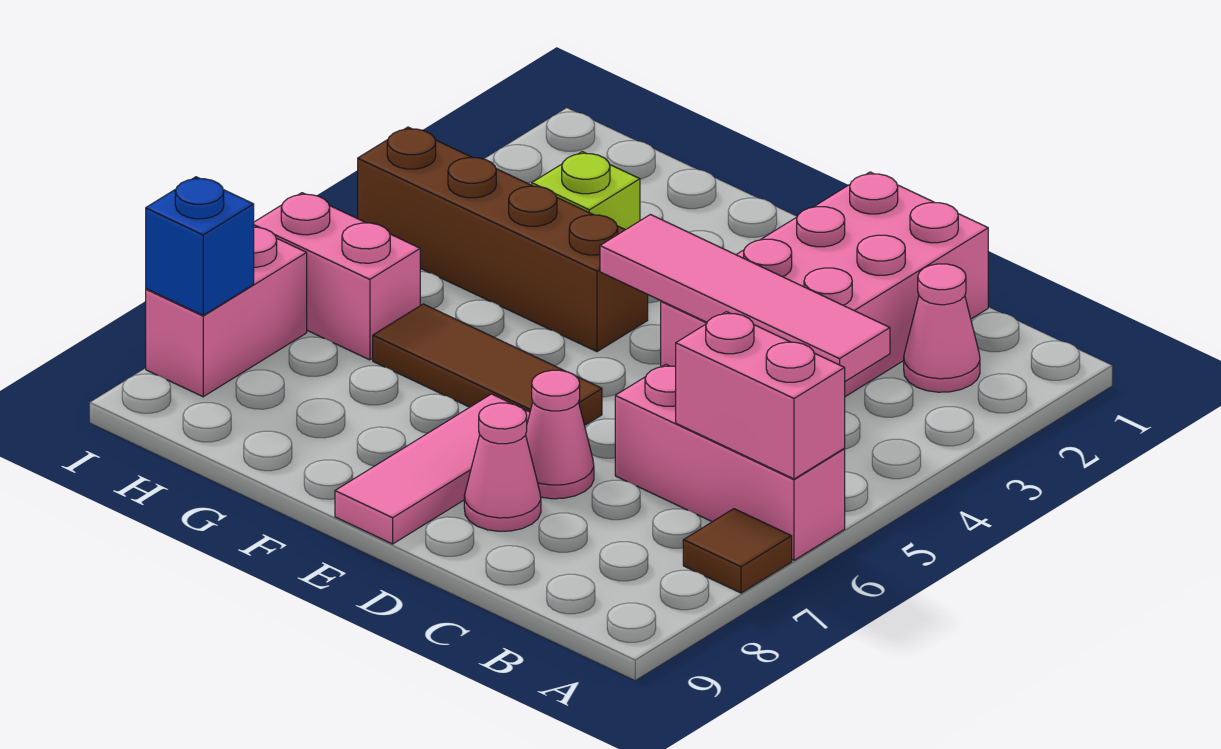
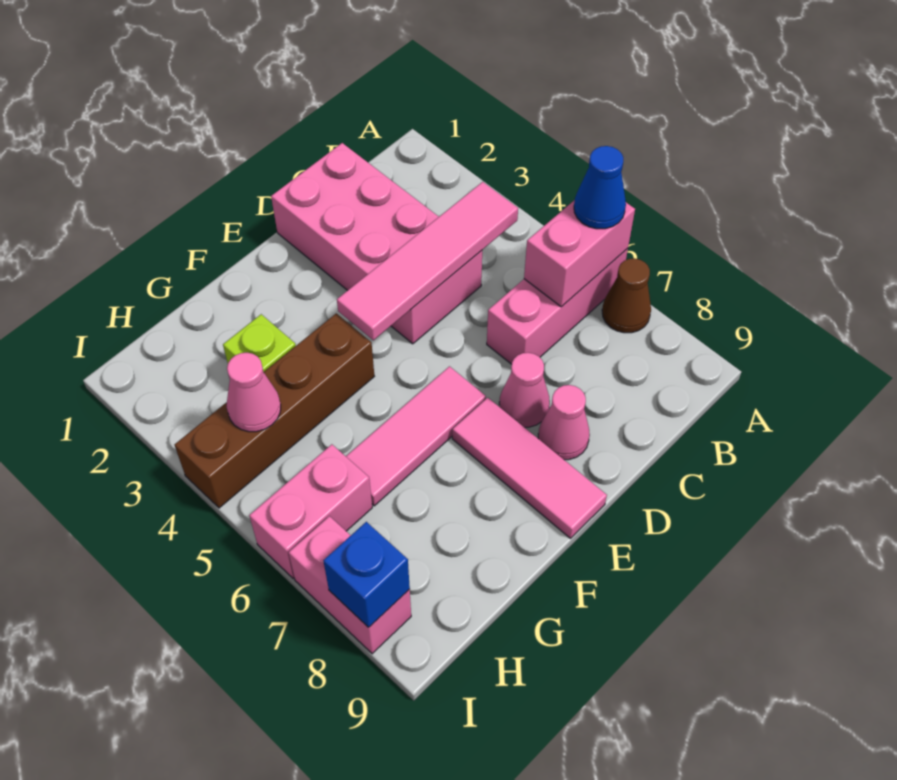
none -> blue 1x1 cone [574,146,626,229]
brown 1x1 tile [683,509,792,593] -> brown 1x1 cone [602,258,651,333]
pink 1x1 cone [904,264,980,392] -> pink 1x1 cone moved to [227,353,281,432]
brown 1x3 tile [373,304,602,425] -> pink 1x3 tile [346,366,486,506]

